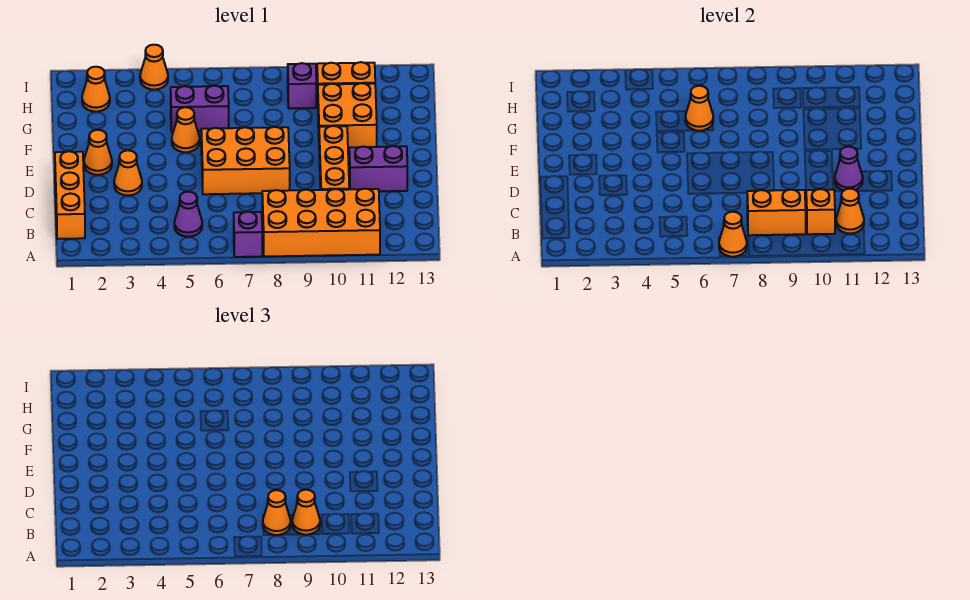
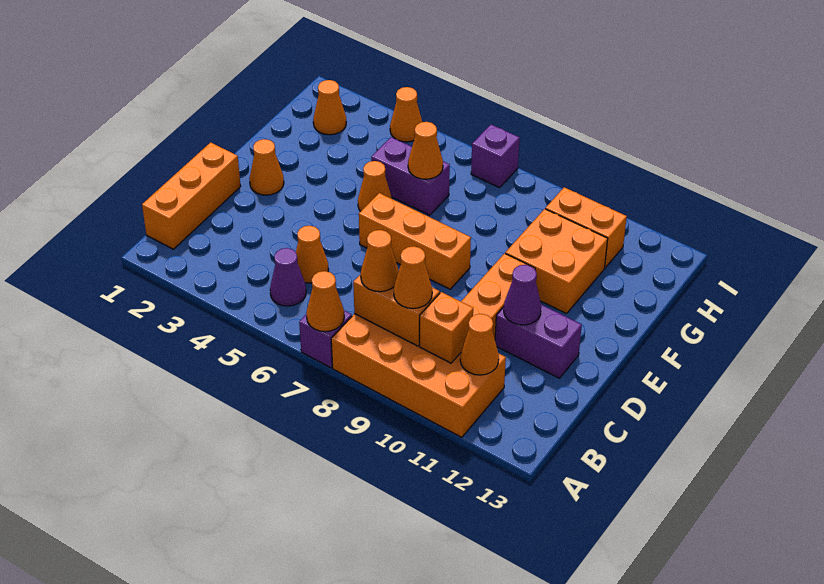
orange 1x1 cone [114,150,142,195] -> orange 1x1 cone moved to [296,226,329,283]
orange 2x3 brick [201,127,290,194] -> orange 1x3 brick [359,193,471,289]
purple 1x1 brick [288,63,316,109] -> purple 1x1 brick moved to [471,125,520,188]

